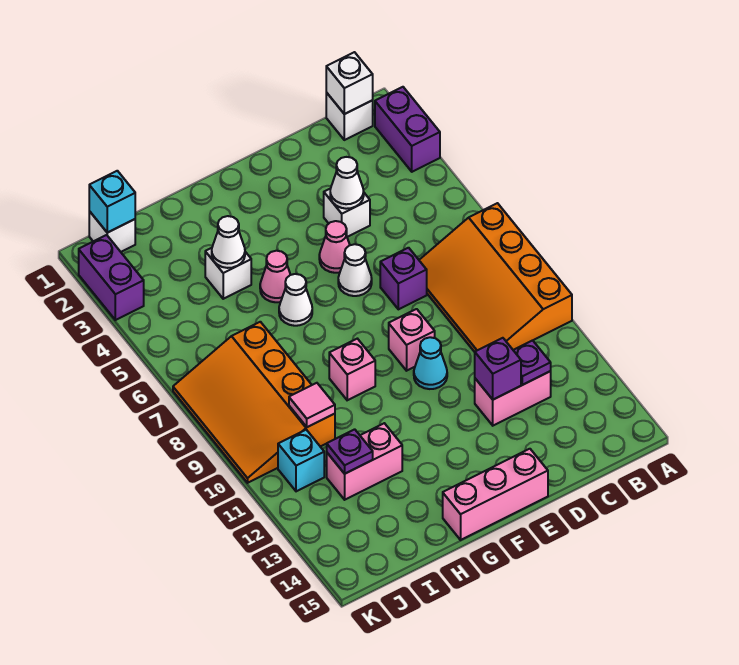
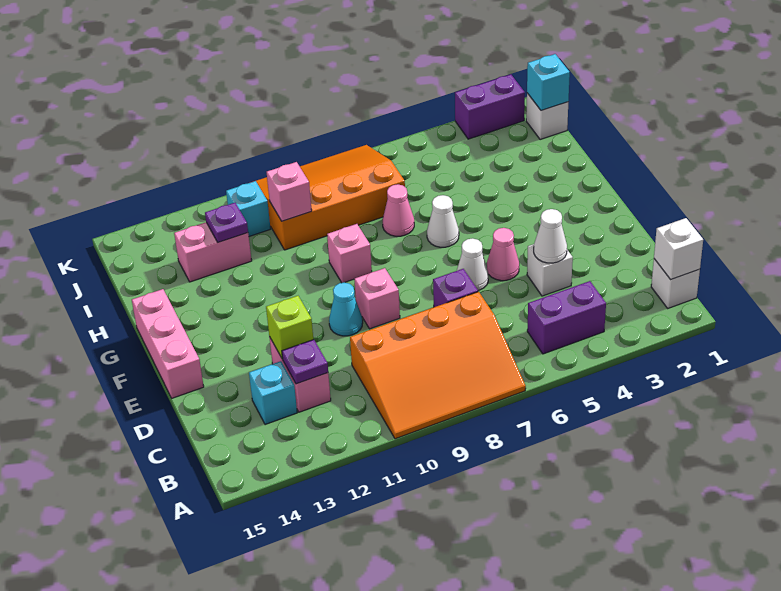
purple 1x2 brick [375,87,440,172] -> purple 1x2 brick moved to [527,281,606,354]
orange 3x4 slope [419,203,572,352] -> orange 3x4 slope turned to [350,292,526,439]
none -> cyan 1x1 brick [249,361,297,425]
purple 1x1 brick [475,338,521,400] -> lime 1x1 brick [266,296,313,359]
pink 1x1 cone [260,251,291,302] -> pink 1x1 cone moved to [383,184,414,236]
white 1x1 brick [205,248,251,299] -> none
white 1x1 cone [212,216,245,268] -> none
pink 1x2 brick [327,423,402,500] -> pink 1x2 brick turned to [174,222,252,282]
pink 1x1 tile [289,383,335,427] -> pink 1x1 brick [267,162,312,221]

